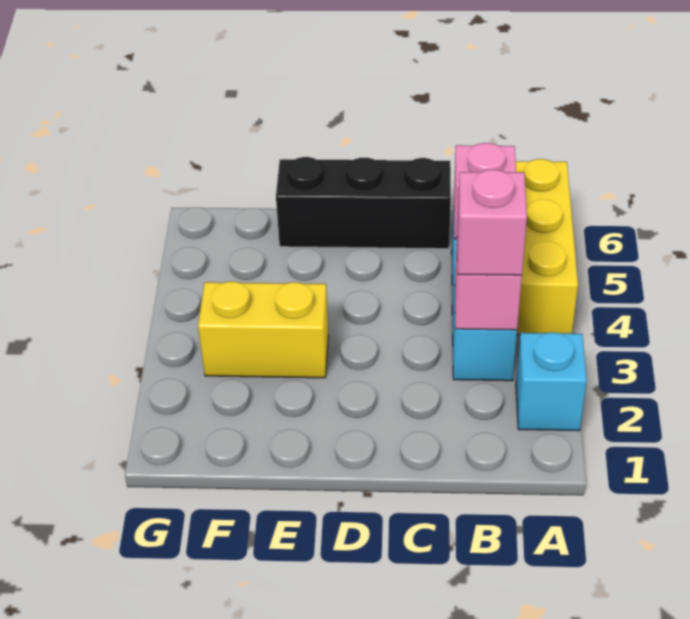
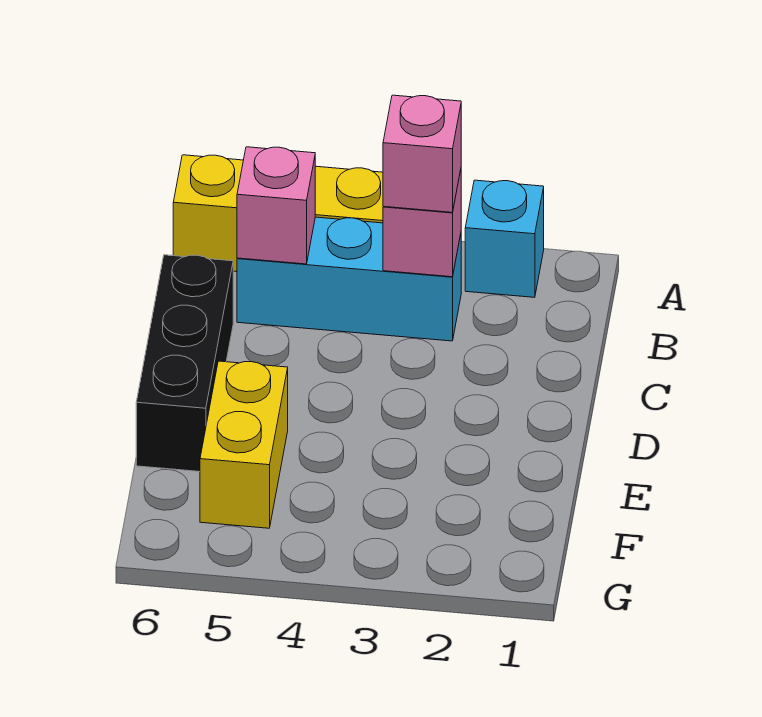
yellow 1x2 brick [198,281,328,378] -> yellow 1x2 brick moved to [200,361,288,528]

